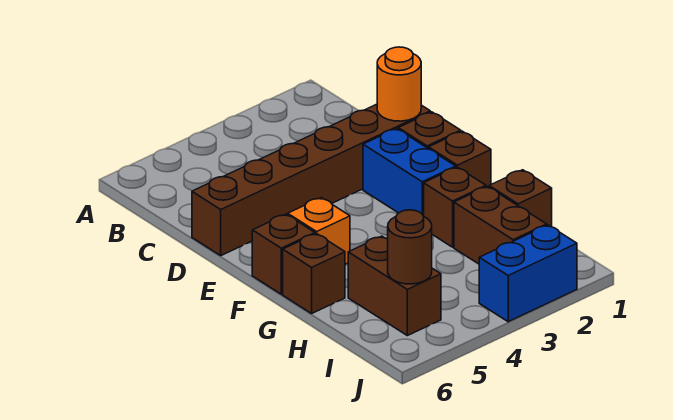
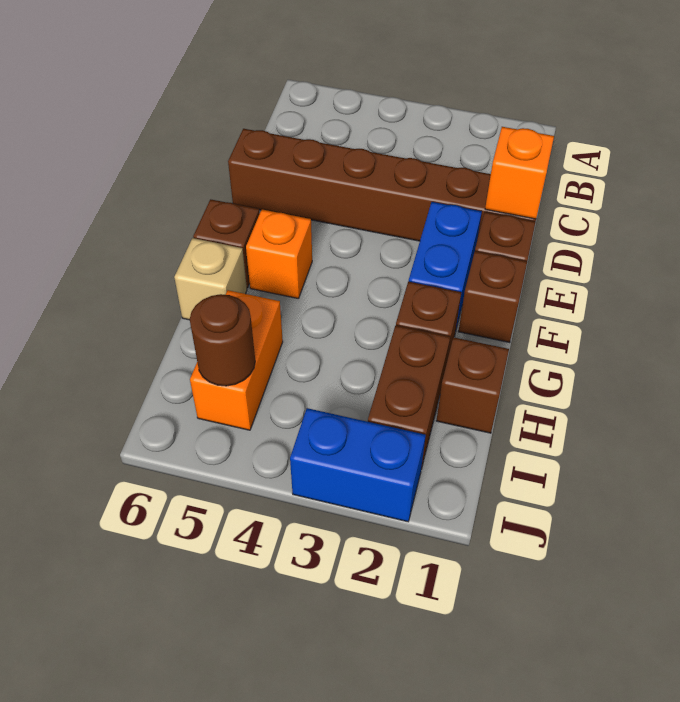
orange 1x1 round brick [377,47,421,121] -> orange 1x1 brick [485,127,554,219]
brown 1x1 brick [283,233,345,313] -> tan 1x1 brick [174,238,247,320]
brown 1x2 brick [348,236,441,336] -> orange 1x2 brick [190,290,283,430]

